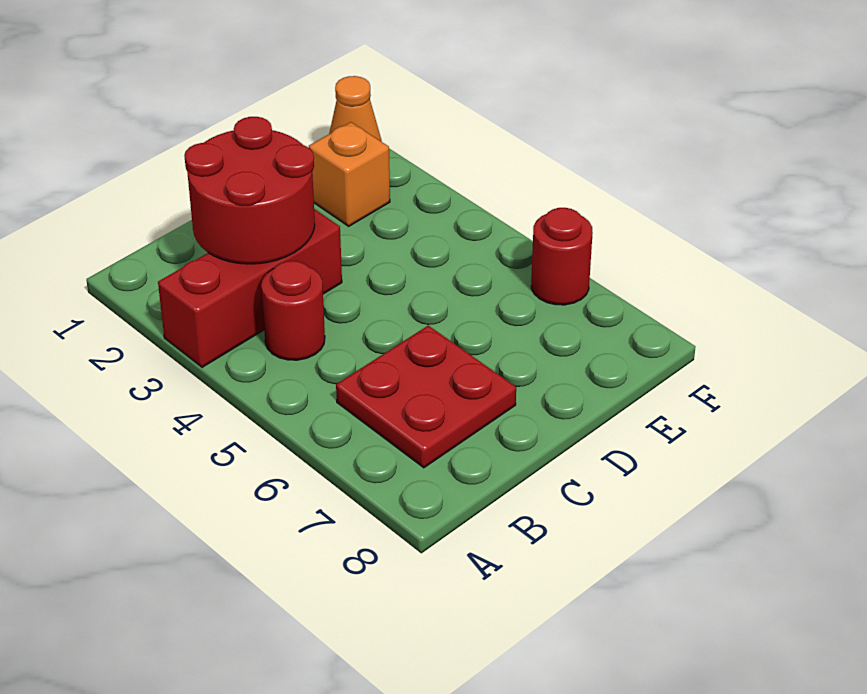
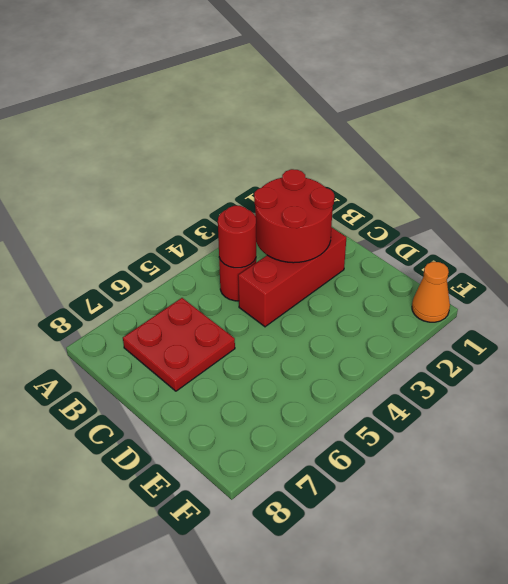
red 1x3 brick [158,209,342,367] -> red 1x3 brick turned to [238,227,346,327]
orange 1x1 brick [309,122,390,226] -> none
red 1x1 round brick [531,208,593,305] -> red 1x1 round brick moved to [218,206,256,268]

